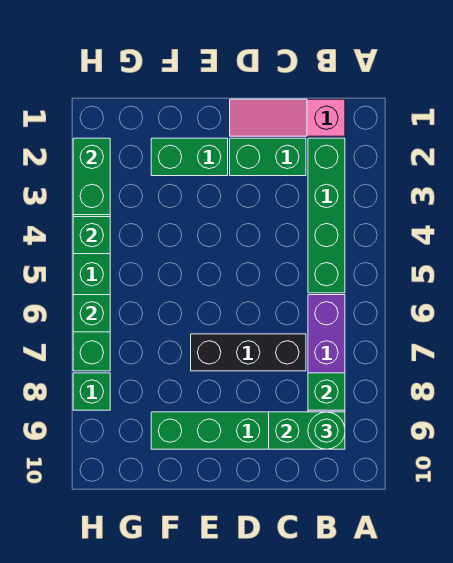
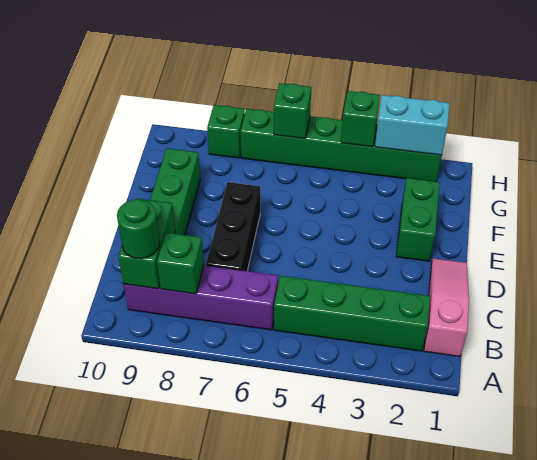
green 1x2 brick [230,138,306,176] -> none
green 1x2 brick [73,138,110,215] -> cyan 1x2 brick [375,95,449,155]

